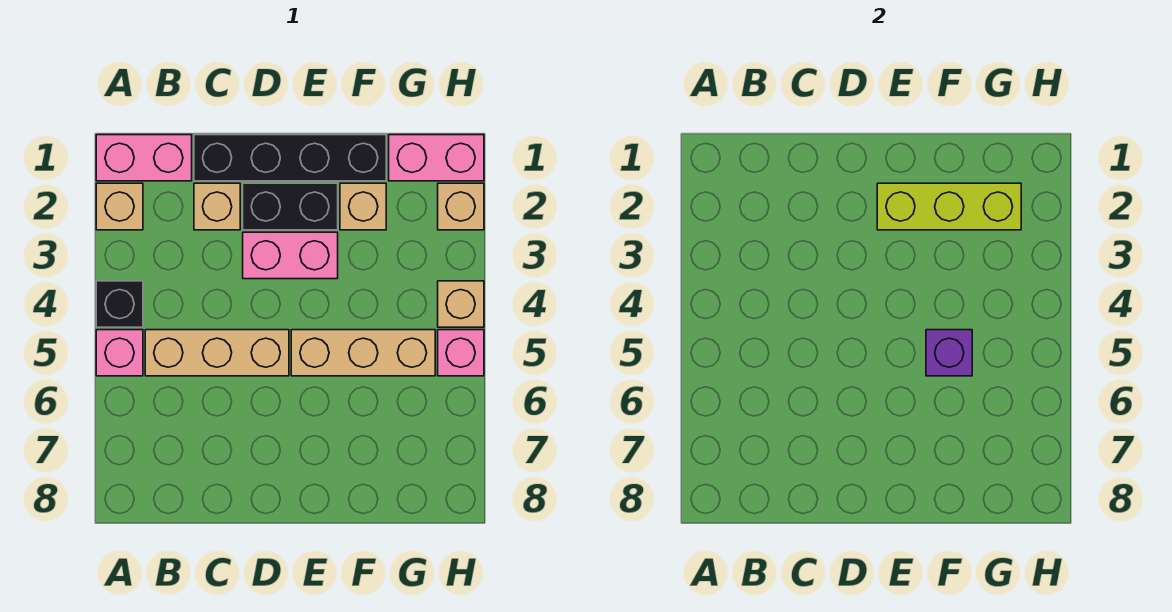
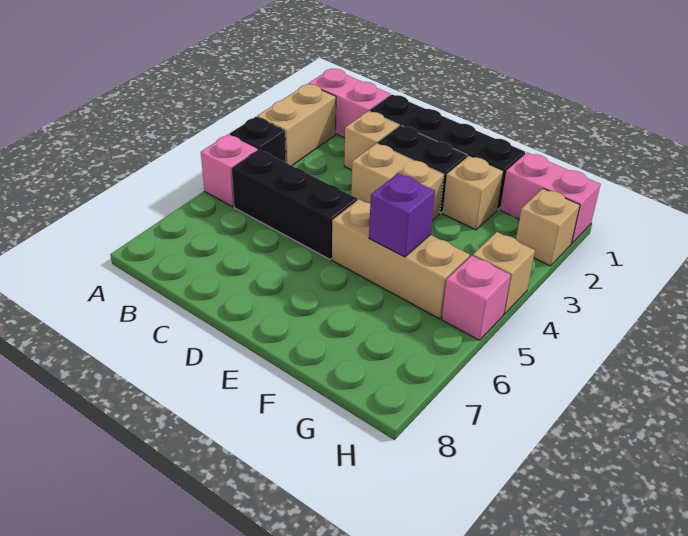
tan 1x1 brick [96,183,143,230] -> tan 1x2 brick [257,84,336,166]
tan 1x3 brick [145,330,289,376] -> black 1x3 brick [232,150,357,259]
pink 1x2 brick [243,232,338,279] -> tan 1x2 brick [351,143,444,220]
lime 1x3 brick [877,183,1021,230] -> none

